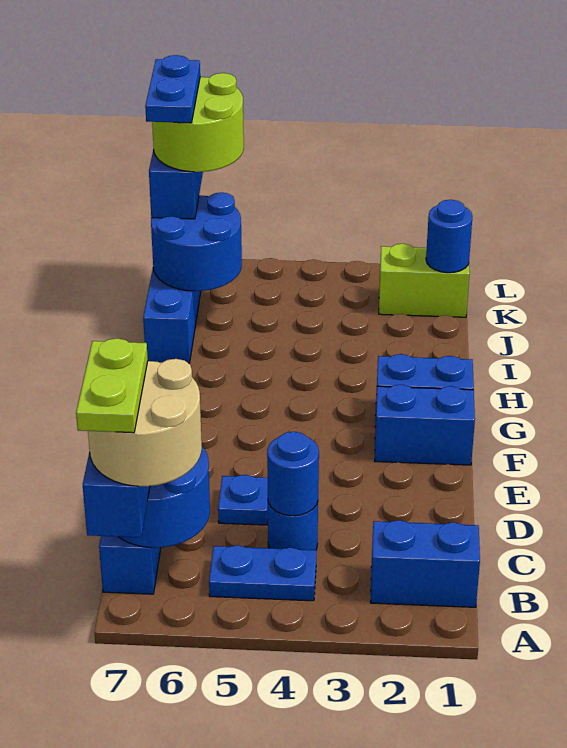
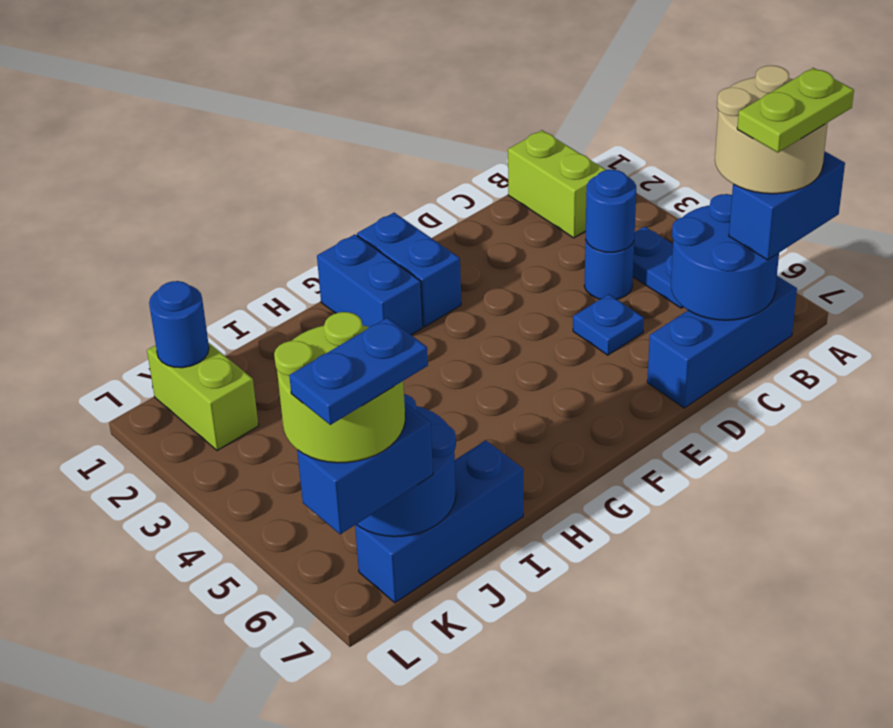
blue 1x2 brick [370,520,480,607] -> lime 1x2 brick [508,130,606,238]

